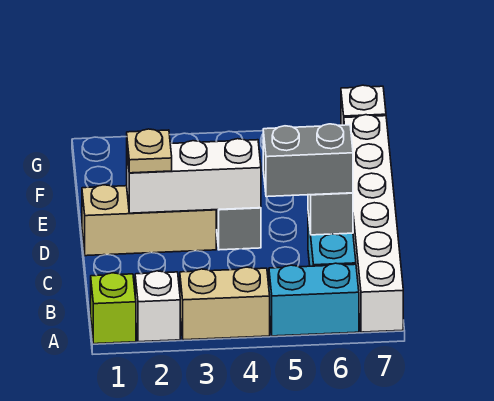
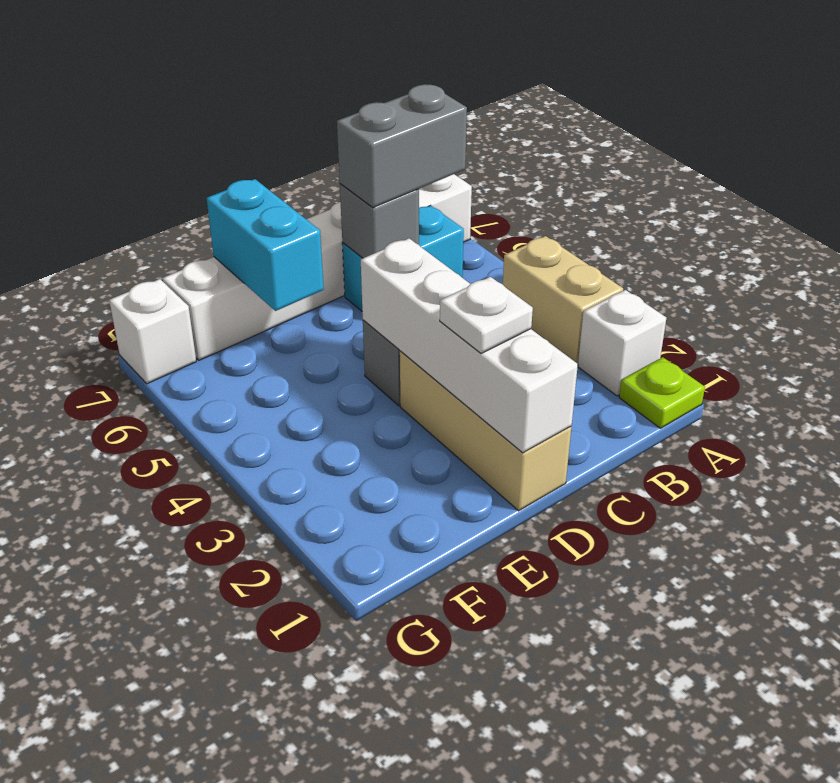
lime 1x1 brick [91,273,136,344] -> lime 1x1 plate [619,357,705,428]
cyan 1x2 brick [269,263,359,336] -> cyan 1x2 brick moved to [207,179,324,311]
grey 1x2 brick [263,124,353,197] -> grey 1x2 brick turned to [337,84,467,208]
white 1x3 brick [127,139,261,213] -> white 1x4 brick [361,238,578,453]
tan 1x1 plate [127,129,172,173] -> white 1x1 plate [440,277,533,354]

